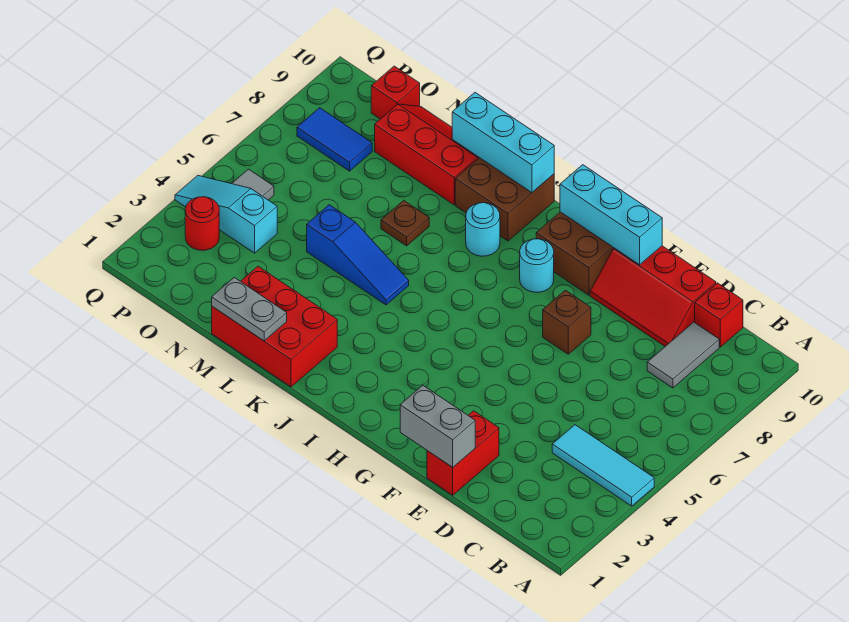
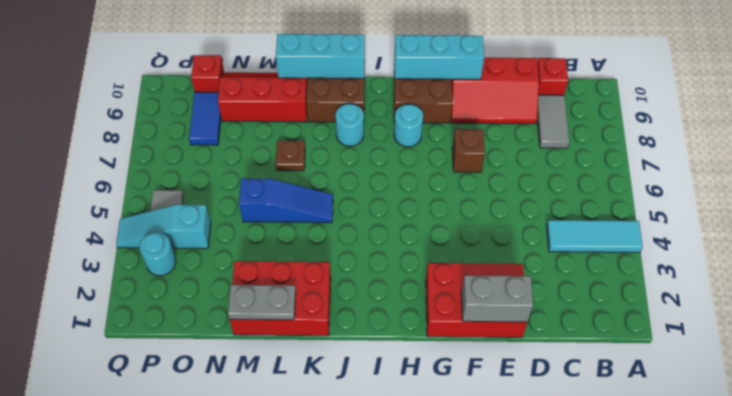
red 1x2 brick [427,411,499,495] -> red 2x3 brick [426,263,527,338]
blue 1x2 tile [297,108,372,171] -> blue 1x2 tile turned to [189,92,221,145]
red 1x1 round brick [185,197,219,250] -> cyan 1x1 round brick [140,232,176,276]

